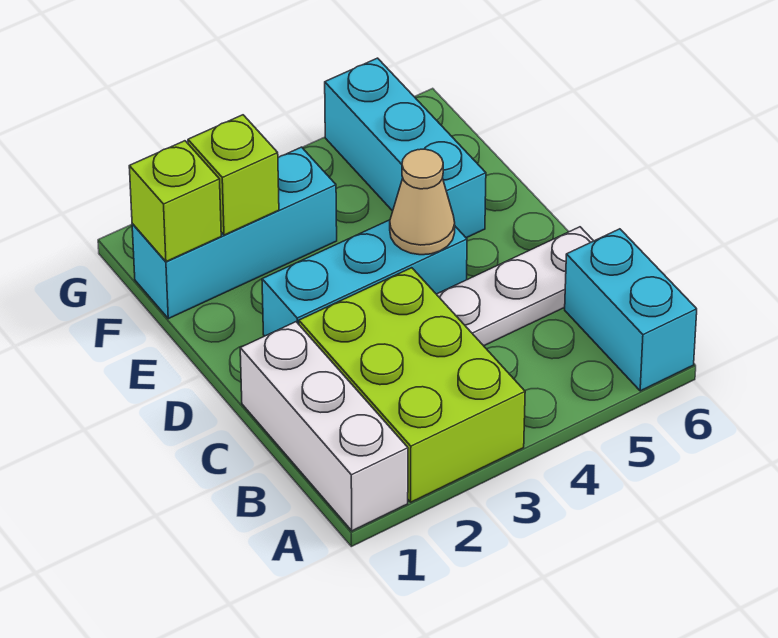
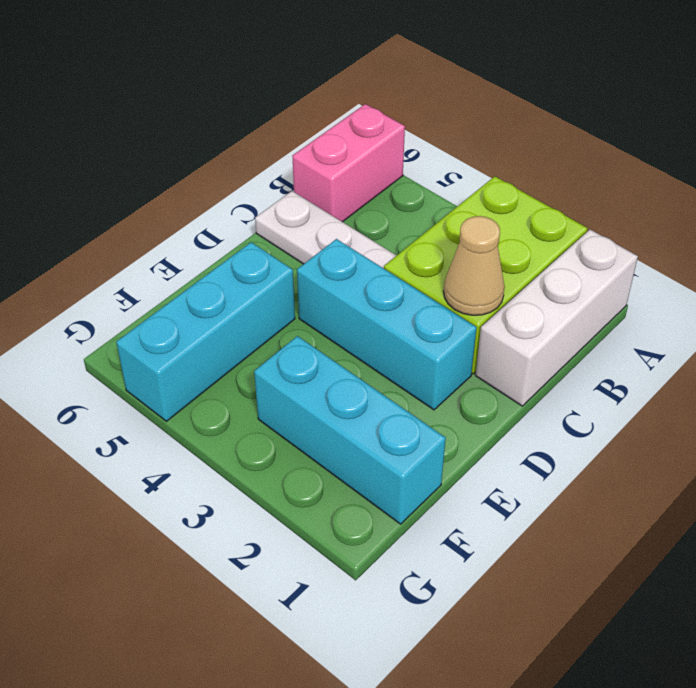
cyan 1x2 brick [565,229,697,391] -> pink 1x2 brick [292,104,405,222]
tan 1x1 cone [390,149,455,255] -> tan 1x1 cone moved to [444,216,505,315]
lime 1x1 brick [129,141,221,262] -> none
lime 1x1 brick [188,115,279,235] -> none

